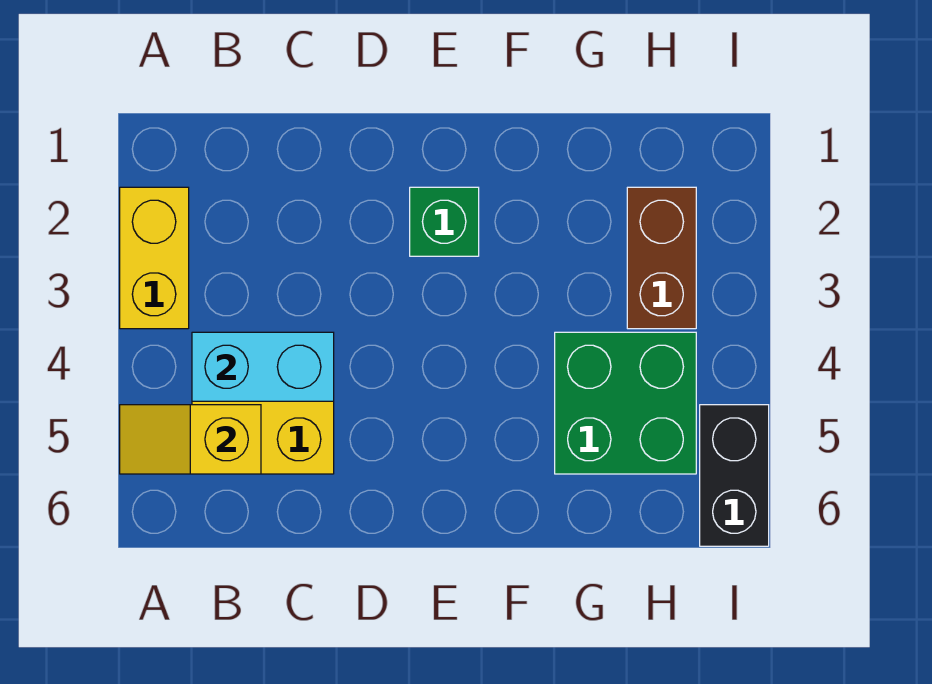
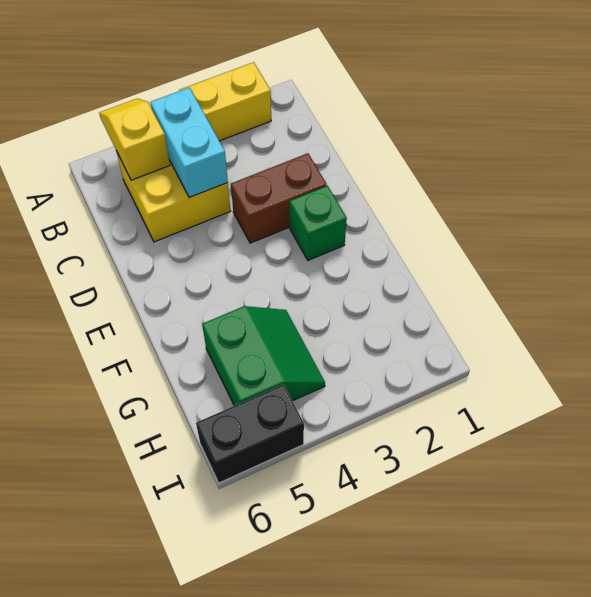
green 2x2 brick [555,332,696,474] -> green 2x2 slope [202,306,325,406]
brown 1x2 brick [627,187,696,329] -> brown 1x2 brick moved to [231,153,327,243]

